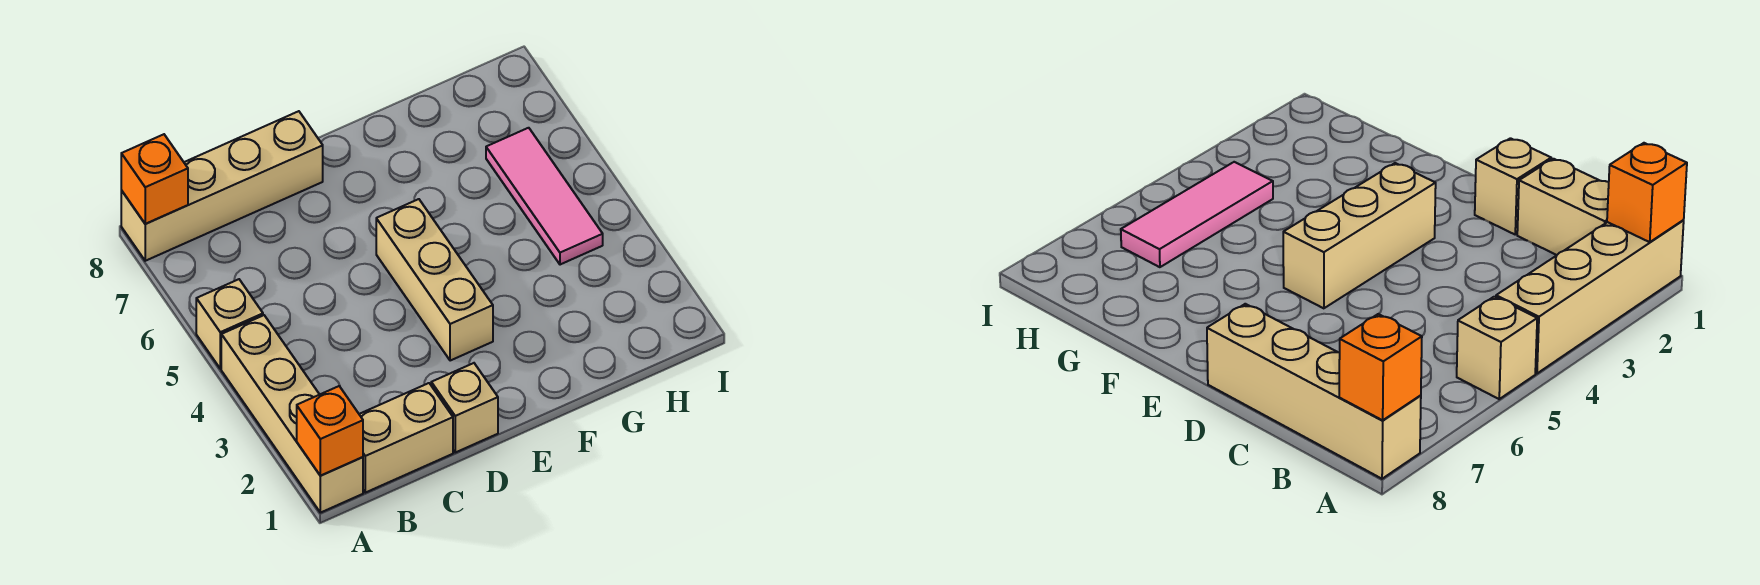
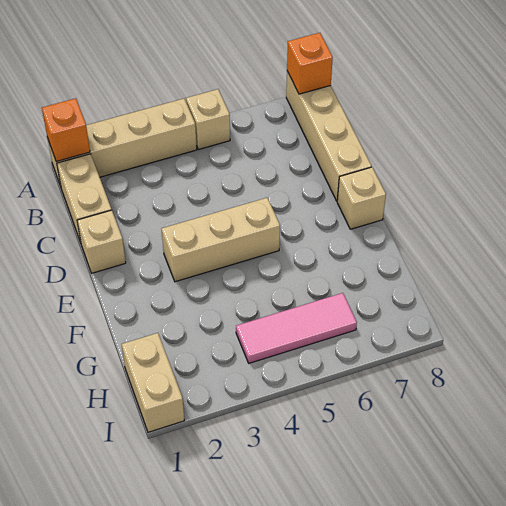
none -> tan 1x1 brick [337,167,386,229]
none -> tan 1x2 brick [121,333,184,432]

